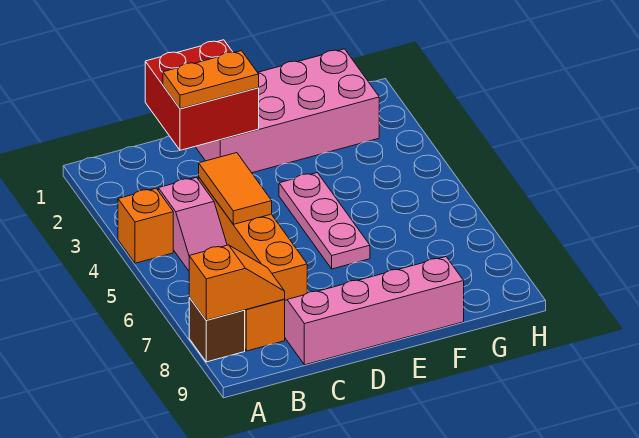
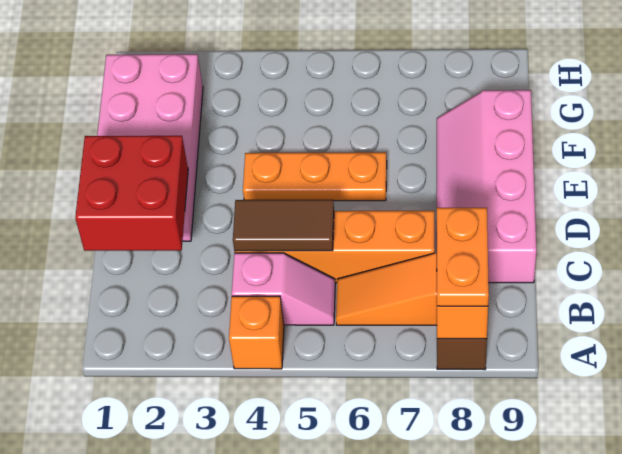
orange 1x2 plate [163,51,259,109] -> orange 1x2 plate moved to [437,208,489,306]
orange 1x2 tile [199,153,272,224] -> brown 1x2 tile [233,200,334,251]
pink 1x3 plate [279,173,370,269] -> orange 1x3 plate [243,152,387,201]

